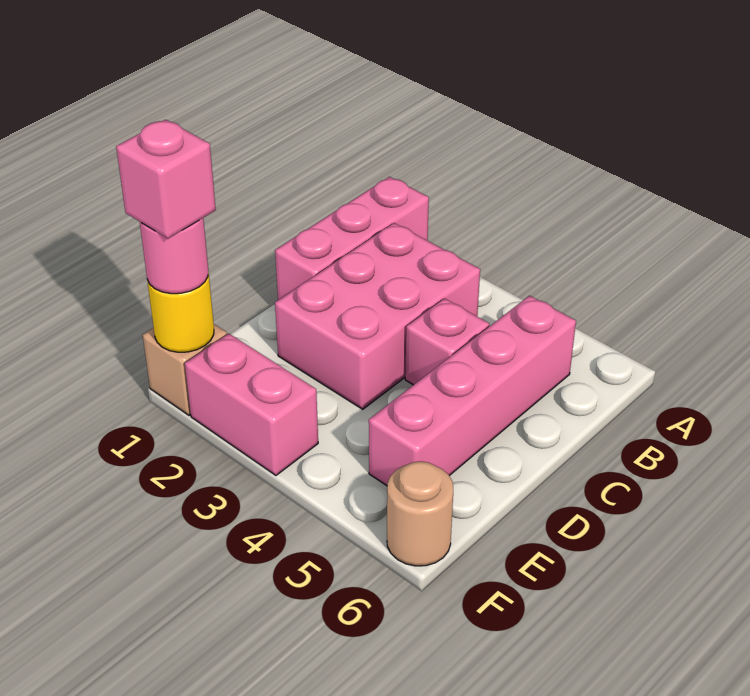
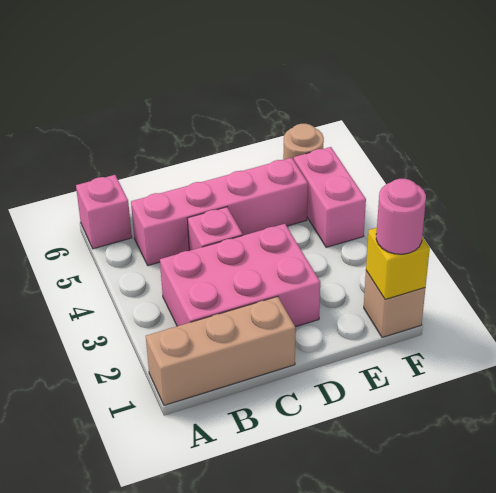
pink 1x3 brick [275,177,429,300] -> tan 1x3 brick [146,296,295,405]
yellow 1x1 round brick [147,272,214,352] -> yellow 1x1 brick [366,228,430,299]
pink 1x1 brick [116,120,216,239] -> pink 1x1 brick moved to [76,175,132,249]
pink 1x2 brick [185,333,318,475] -> pink 1x2 brick moved to [294,147,366,247]

